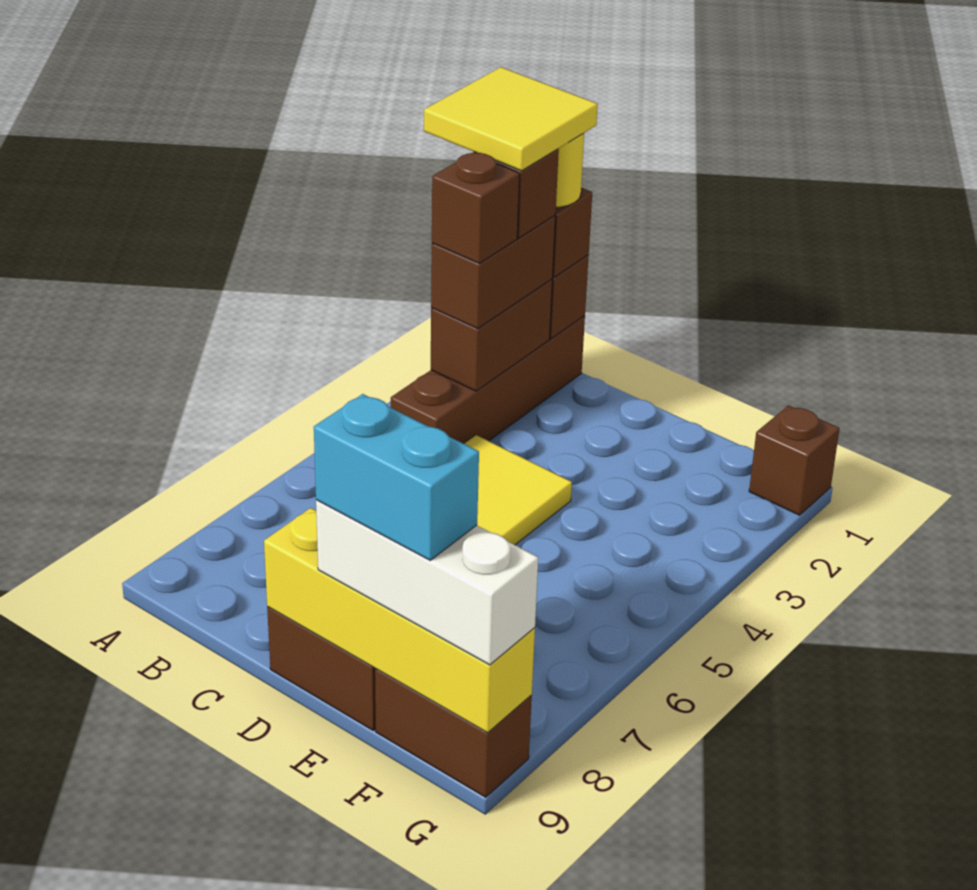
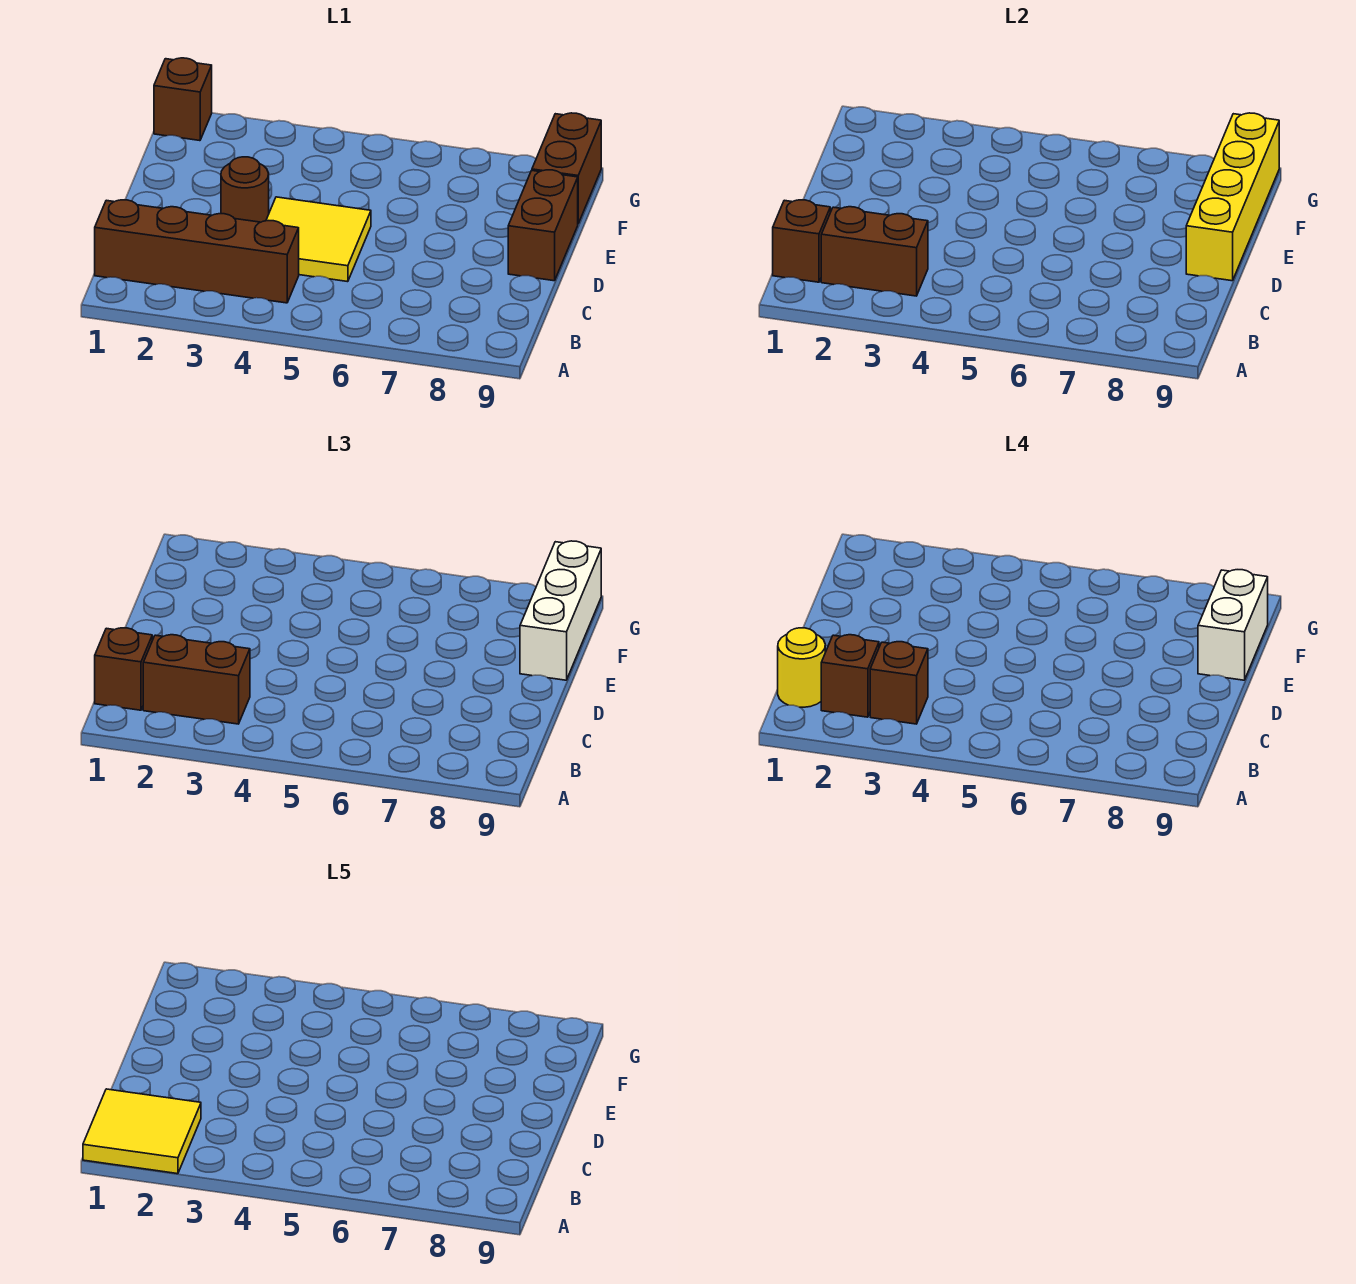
none -> brown 1x1 round brick [221,157,269,222]
cyan 1x2 brick [314,394,479,560] -> white 1x2 brick [1198,570,1268,680]

